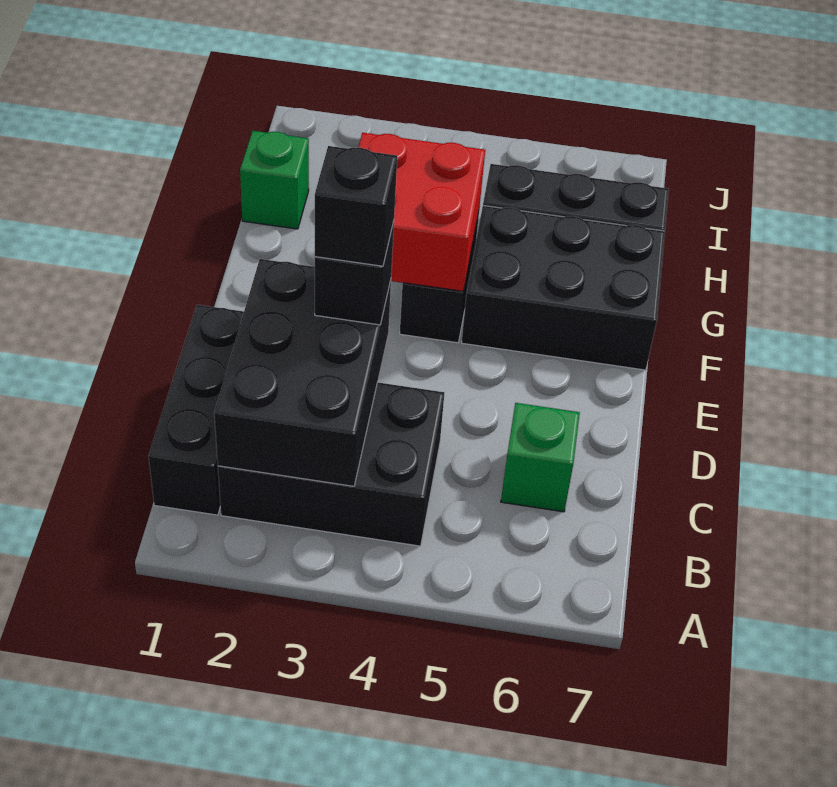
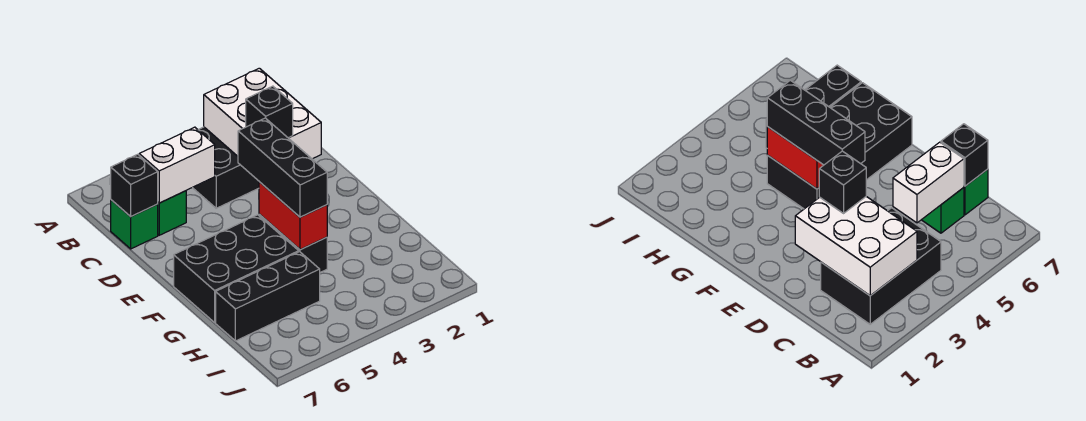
black 1x3 brick [149,305,244,515] -> black 1x3 brick moved to [238,118,327,217]
black 2x3 brick [214,259,391,486] -> white 2x3 brick [204,68,321,159]
none -> white 1x2 brick [139,127,215,203]
black 1x1 brick [315,146,397,266] -> black 1x1 brick moved to [110,154,158,217]
red 2x2 brick [358,133,485,291] -> red 1x2 brick [259,182,327,250]
green 1x1 brick [240,131,309,229] -> green 1x1 brick moved to [111,200,158,249]

